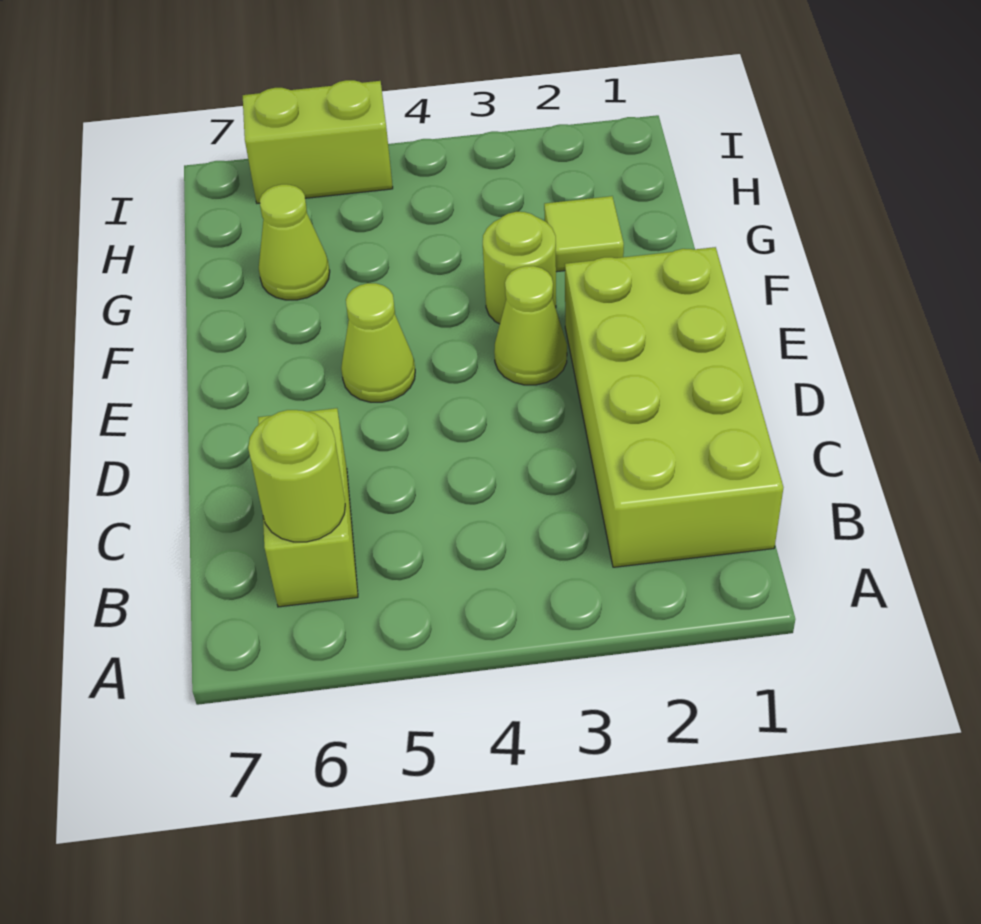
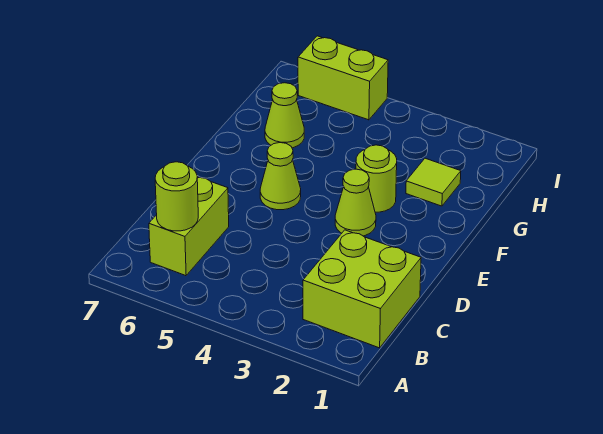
lime 2x4 brick [565,247,783,567] -> lime 2x2 brick [303,230,421,348]

